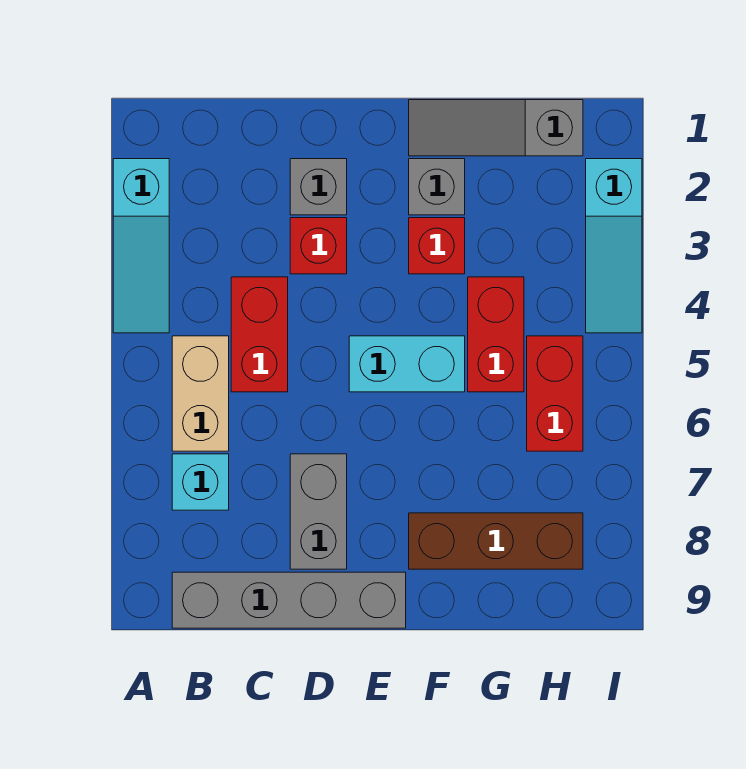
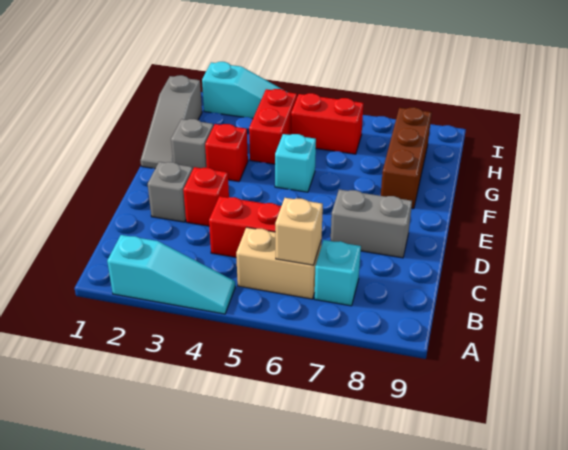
none -> tan 1x1 brick [275,198,323,265]
grey 1x4 brick [172,572,406,628] -> none
cyan 1x2 brick [349,336,465,392] -> cyan 1x1 brick [275,134,316,192]
red 1x2 brick [468,277,524,392] -> red 1x2 brick turned to [249,89,297,164]

